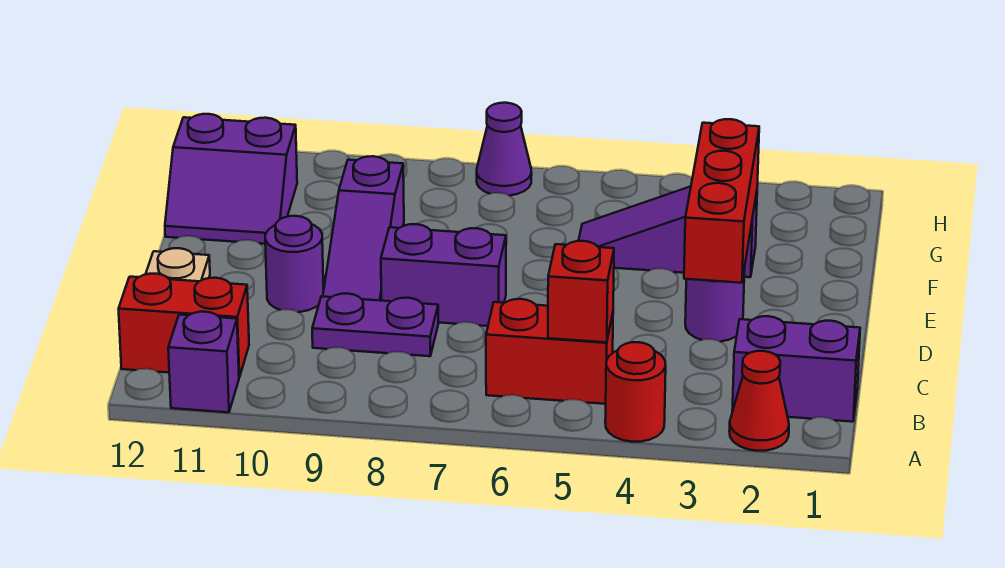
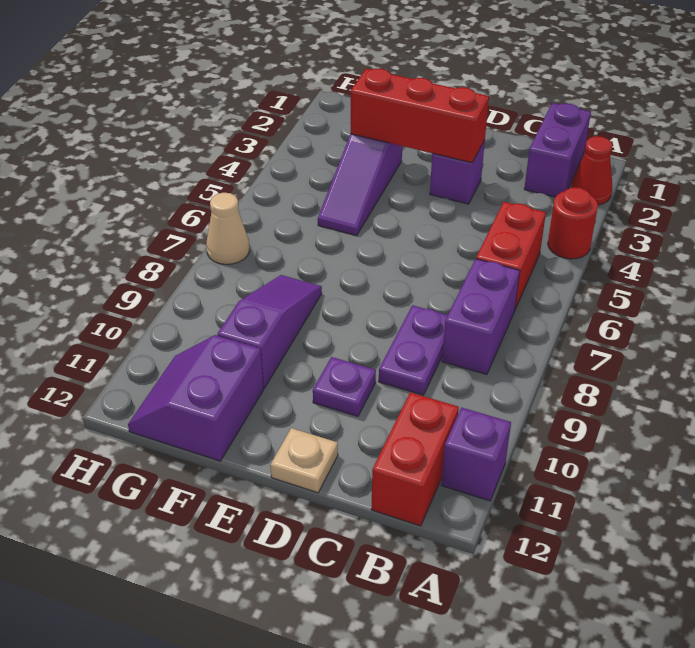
red 1x1 brick [548,241,614,342] -> none
purple 1x1 round brick [685,268,745,342] -> purple 1x1 brick [430,140,485,204]
purple 1x2 brick [381,224,506,326] -> purple 1x2 brick moved to [442,259,520,375]
purple 1x3 slope [323,156,404,301] -> purple 1x3 slope turned to [217,275,322,388]
purple 1x1 round brick [265,216,324,312] -> purple 1x1 plate [313,357,376,416]
purple 2x2 slope [165,114,297,244] -> purple 2x2 slope turned to [128,335,264,461]
purple 1x1 cone [477,103,532,196] -> tan 1x1 cone [206,193,250,264]

